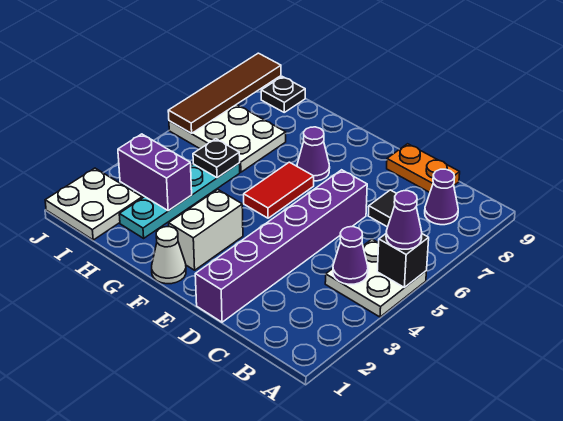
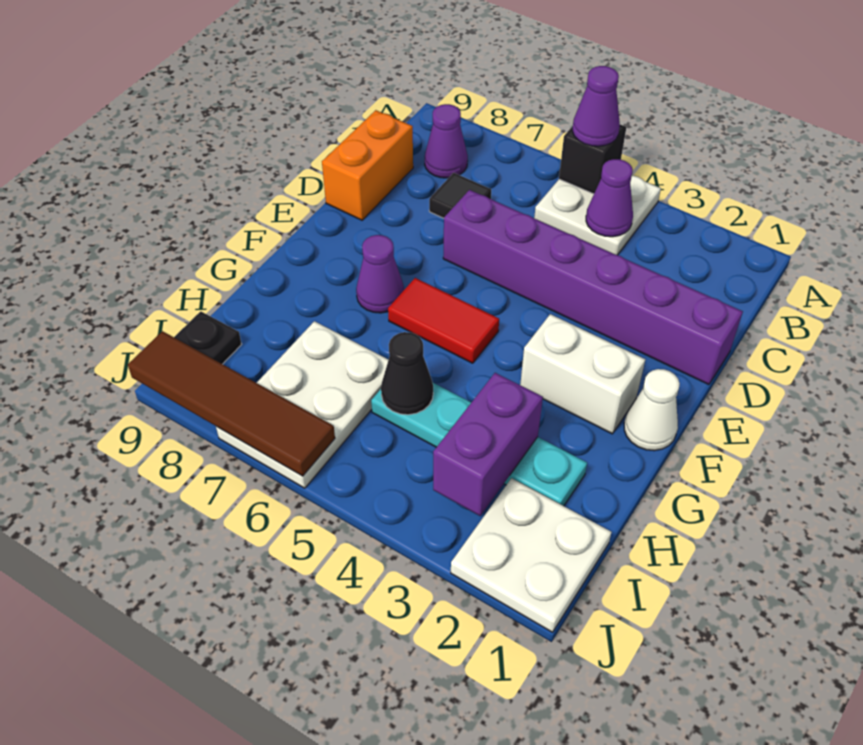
orange 1x2 plate [387,144,460,192] -> orange 1x2 brick [322,110,413,220]
black 1x1 plate [193,139,240,178] -> black 1x1 cone [381,332,433,415]

